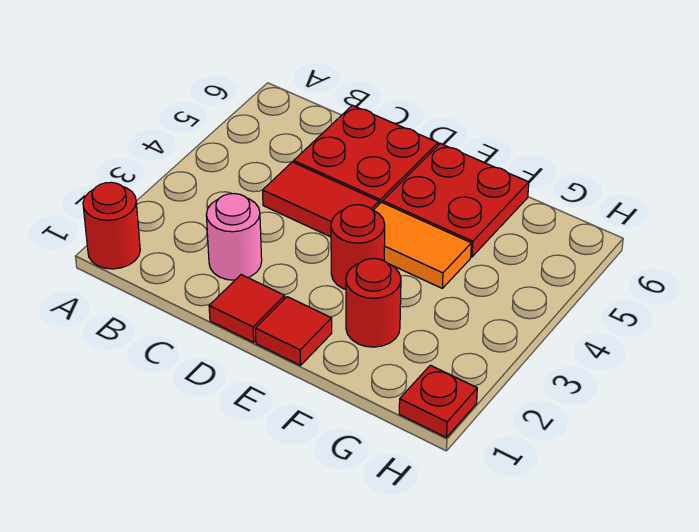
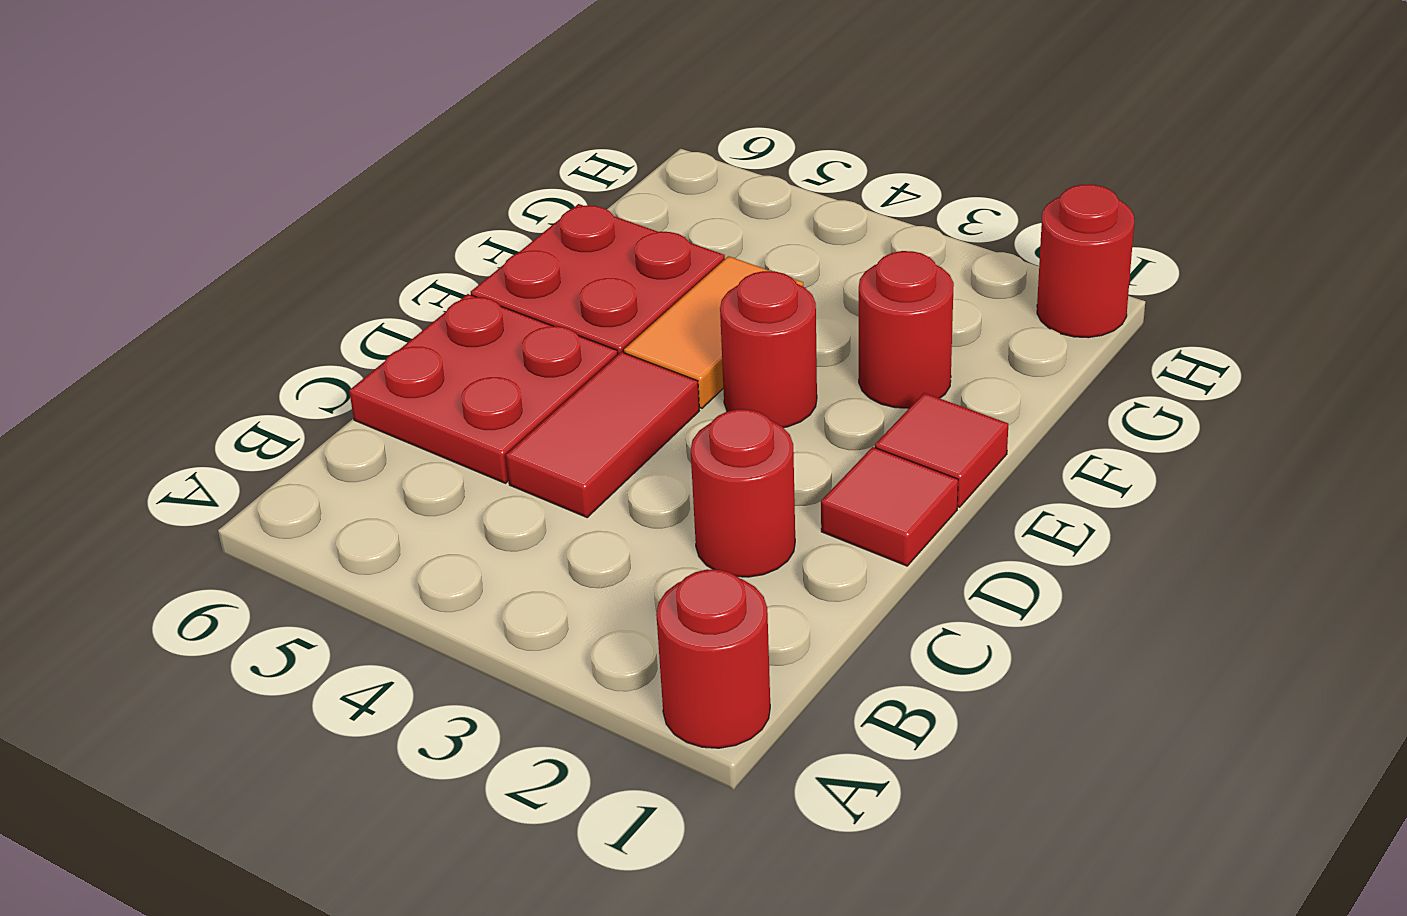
pink 1x1 round brick [206,194,262,280] -> red 1x1 round brick [691,409,795,577]
red 1x1 plate [399,365,477,438] -> red 1x1 round brick [1037,185,1134,338]

